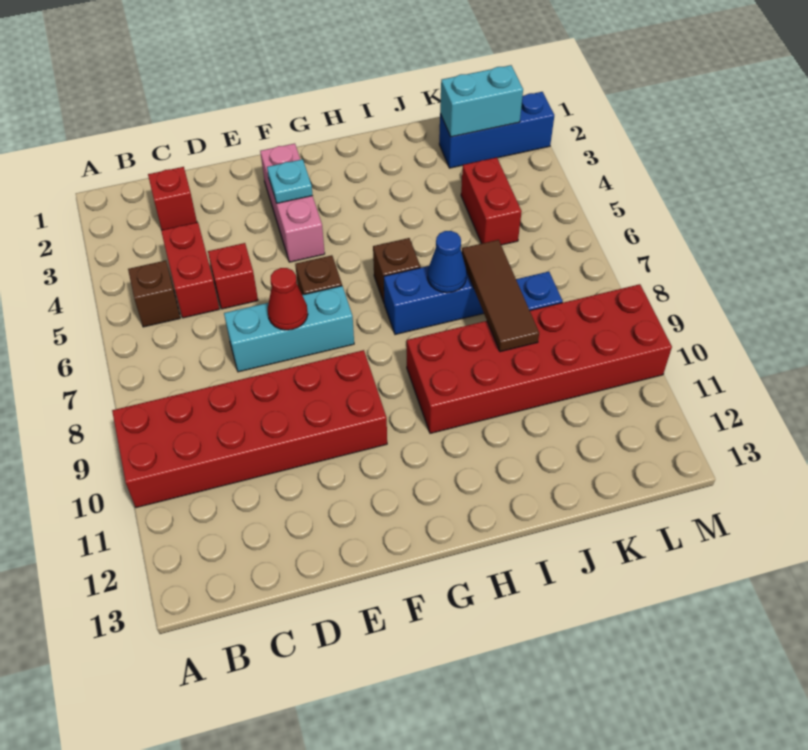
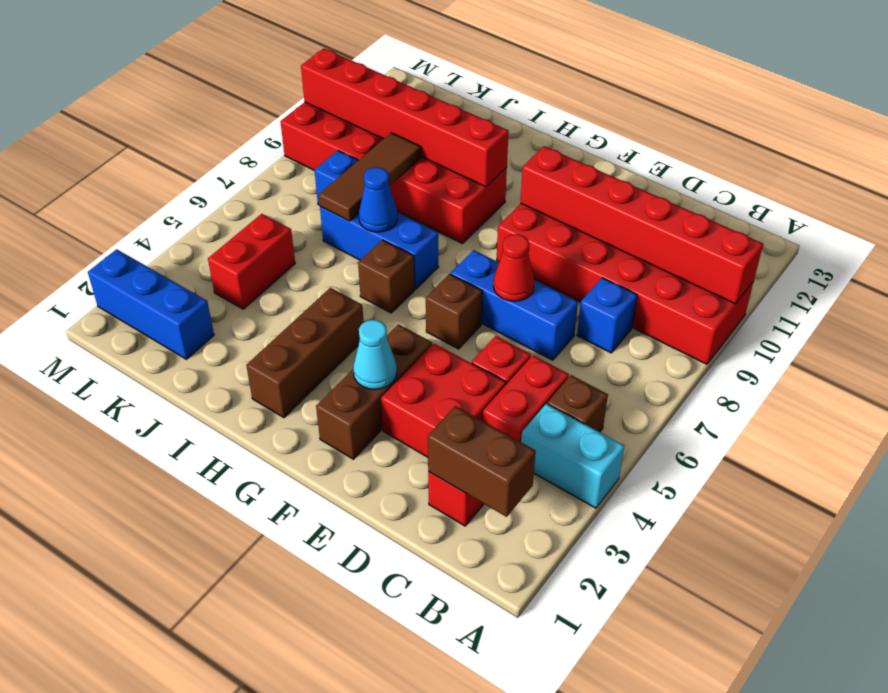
none -> red 1x6 brick [521,146,763,304]
none -> brown 1x2 brick [428,406,536,517]
none -> blue 1x1 brick [577,278,637,353]
none -> red 2x2 brick [381,344,506,457]
cyan 1x3 brick [224,286,354,372] -> blue 1x3 brick [451,250,578,360]
pink 1x3 brick [260,144,325,262] -> brown 1x3 brick [316,324,432,459]
cyan 1x1 plate [267,159,313,203] -> cyan 1x1 cone [353,320,397,390]
none -> brown 1x3 brick [246,288,364,418]
none -> red 1x6 brick [301,48,509,187]
cyan 1x2 brick [440,65,523,137] -> cyan 1x2 brick moved to [521,404,624,508]

